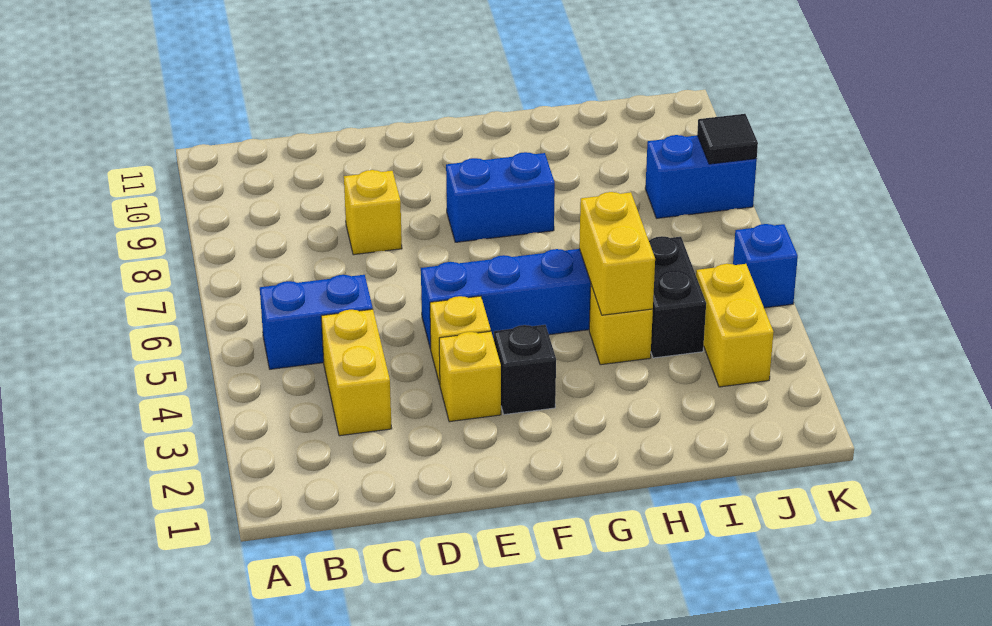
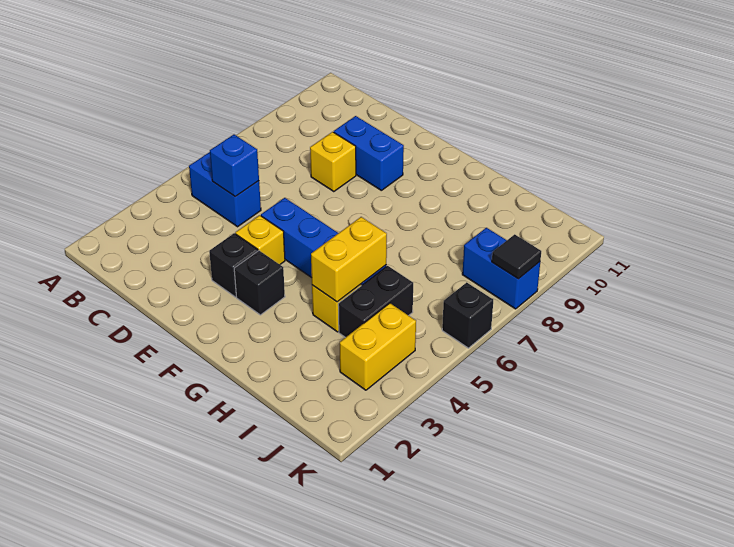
yellow 1x2 brick [321,309,392,436] -> none
yellow 1x1 brick [439,331,501,422] -> black 1x1 brick [209,233,258,297]
blue 1x2 brick [446,152,555,242] -> blue 1x2 brick moved to [334,116,404,190]
blue 1x1 brick [733,224,798,308] -> blue 1x1 brick moved to [210,135,259,197]
none -> black 1x1 brick [442,282,493,348]

